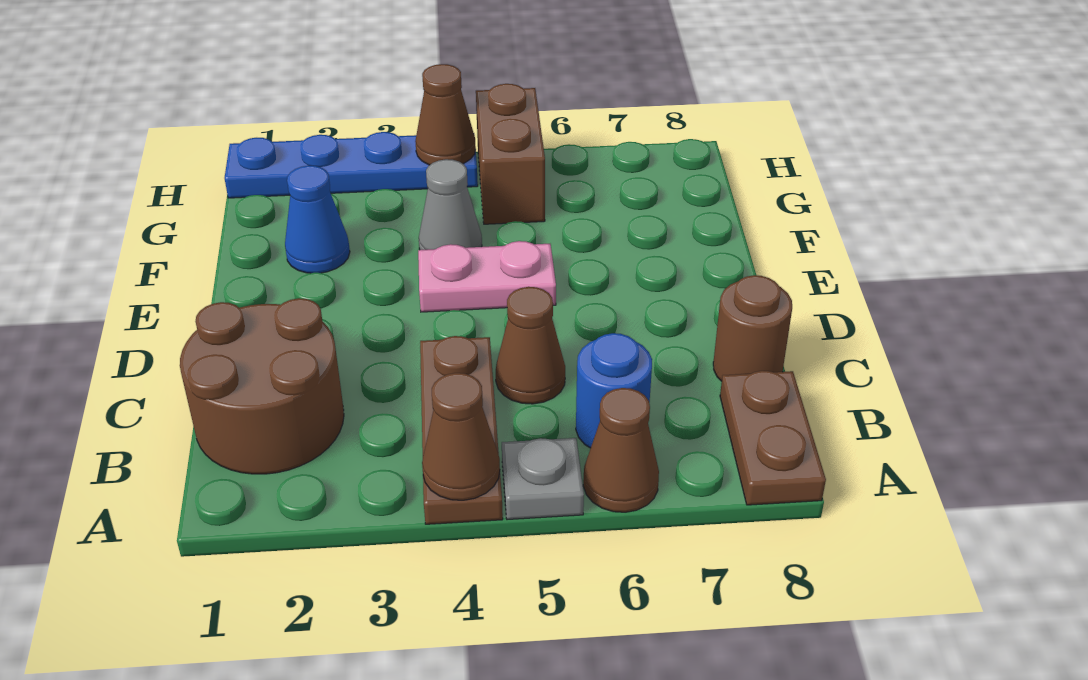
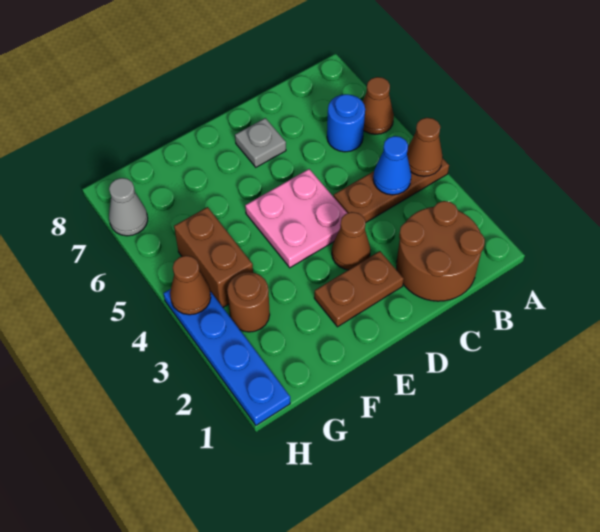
grey 1x1 plate [502,438,584,520] -> grey 1x1 plate moved to [235,118,286,167]
brown 1x2 plate [720,371,826,505] -> brown 1x2 plate moved to [314,251,404,327]
brown 1x1 cone [496,287,565,404] -> brown 1x1 cone moved to [332,212,371,270]
brown 1x1 round brick [713,275,792,381] -> brown 1x1 round brick moved to [227,272,270,332]
pink 1x2 plate [418,241,556,312] -> pink 2x2 plate [245,169,347,268]
blue 1x1 cone [285,166,350,273] -> blue 1x1 cone moved to [373,136,411,195]
grey 1x1 cone [419,159,482,250] -> grey 1x1 cone moved to [109,178,148,236]
brown 1x2 brick [476,84,545,224] -> brown 1x2 brick turned to [174,207,253,307]

